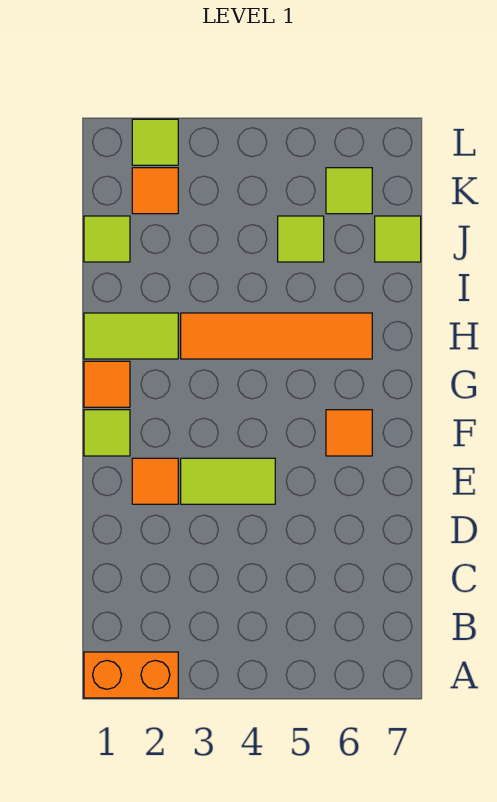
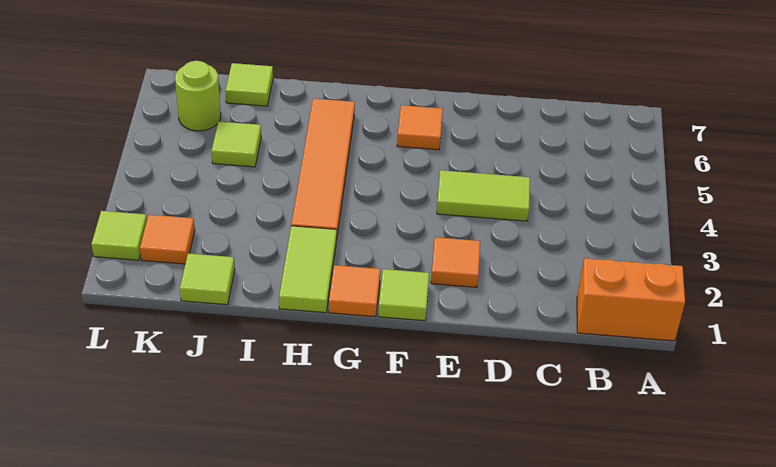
orange 1x2 brick [84,652,178,698] -> orange 1x2 brick turned to [577,258,685,341]
lime 1x2 tile [181,458,275,504] -> lime 1x2 tile turned to [437,170,530,221]
lime 1x1 tile [326,168,372,214] -> lime 1x1 round brick [175,61,221,131]

